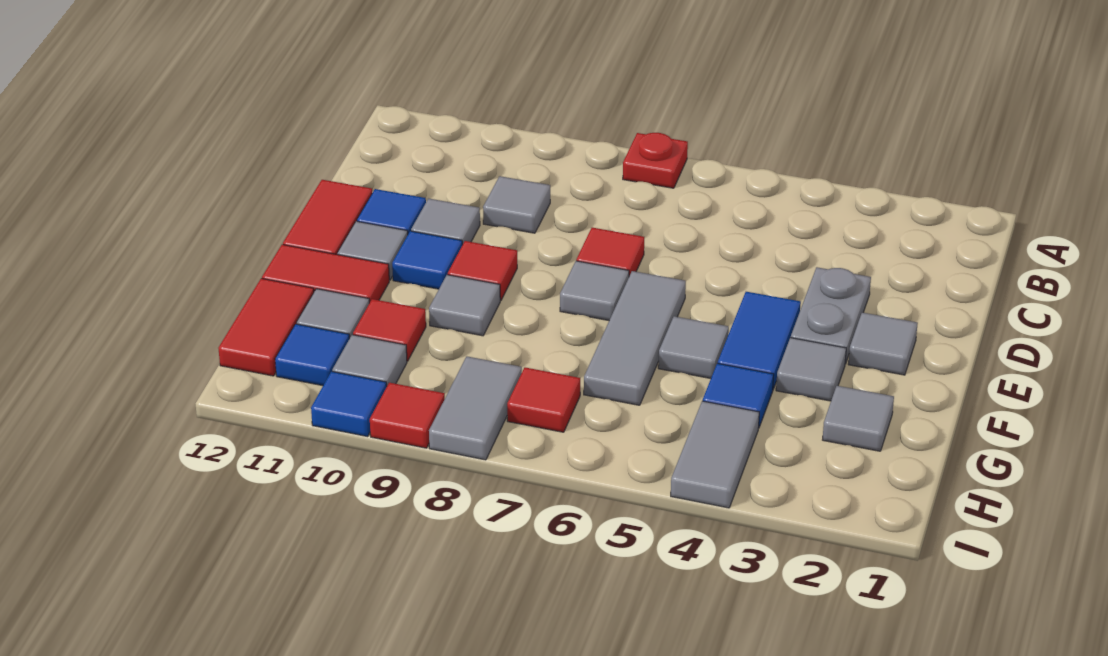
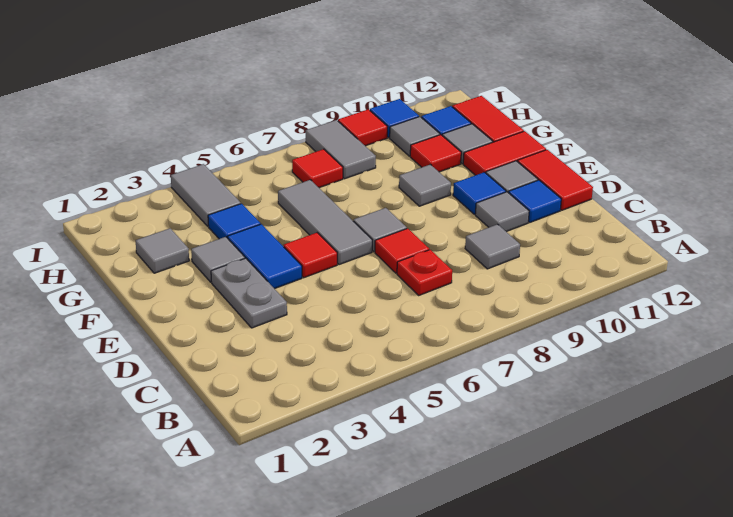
red 1x1 plate [623,133,688,188] -> red 1x1 plate moved to [397,250,452,295]
grey 1x1 tile [848,313,918,375] -> none
red 1x1 tile [448,241,517,301] -> red 1x1 tile moved to [284,233,337,278]
grey 1x1 tile [658,316,729,378] -> none

